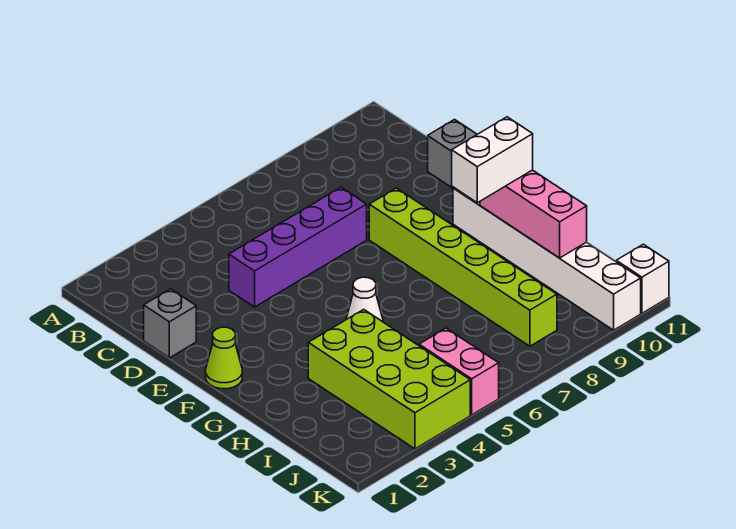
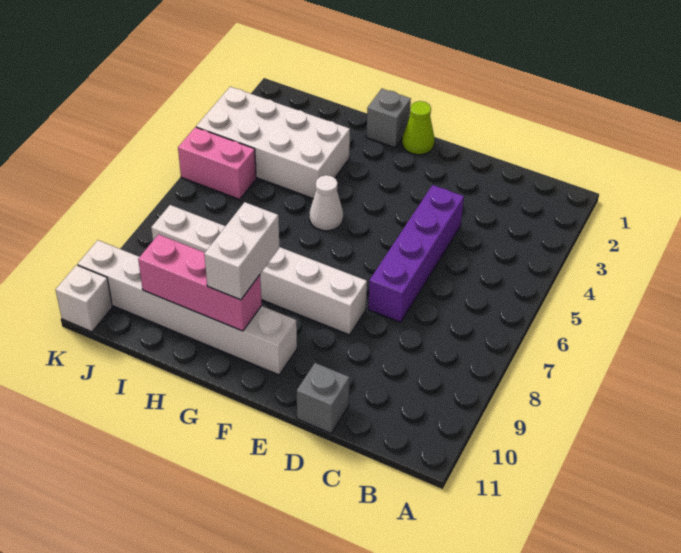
grey 1x1 brick [144,289,196,358] -> grey 1x1 brick moved to [366,89,411,148]
lime 1x6 brick [369,188,557,346] -> white 1x6 brick [151,205,367,335]
lime 2x4 brick [308,309,470,449] -> white 2x4 brick [196,87,350,199]

